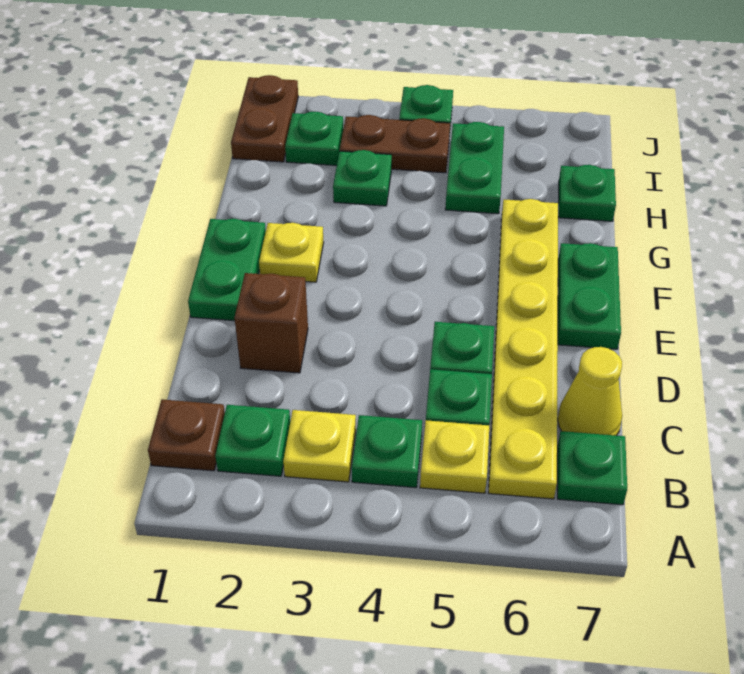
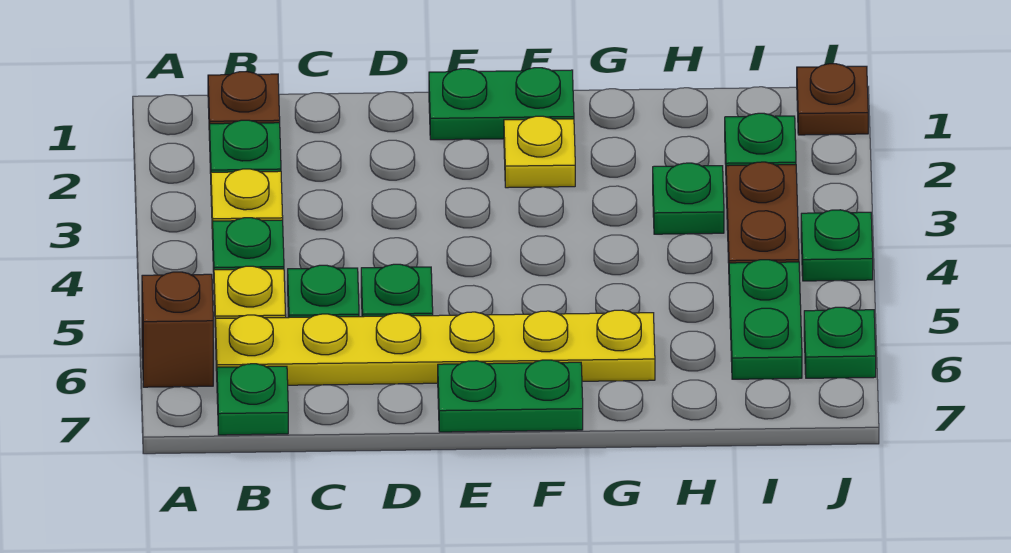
yellow 1x1 cone [558,347,622,436] -> none
brown 1x1 brick [235,273,308,373] -> brown 1x1 brick moved to [142,272,213,387]
green 1x2 plate [445,122,504,214] -> green 1x2 plate turned to [729,260,802,379]
green 1x1 plate [559,165,616,221] -> green 1x1 plate moved to [804,307,876,378]
brown 1x2 plate [231,75,298,162] -> brown 1x1 plate [797,64,868,135]

